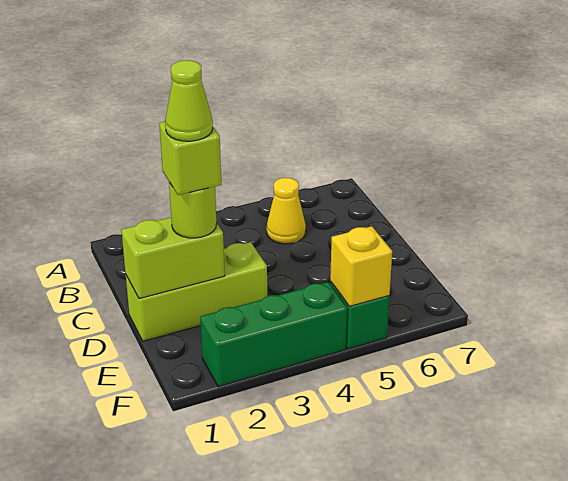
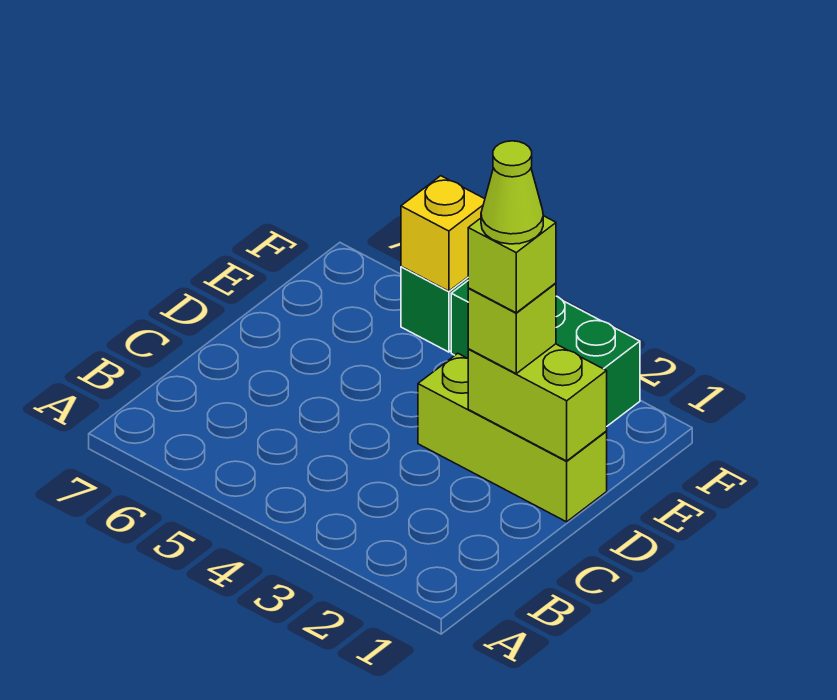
yellow 1x1 cone [267,178,306,244] -> none
lime 1x1 round brick [169,182,217,238] -> lime 1x1 brick [468,283,556,373]

